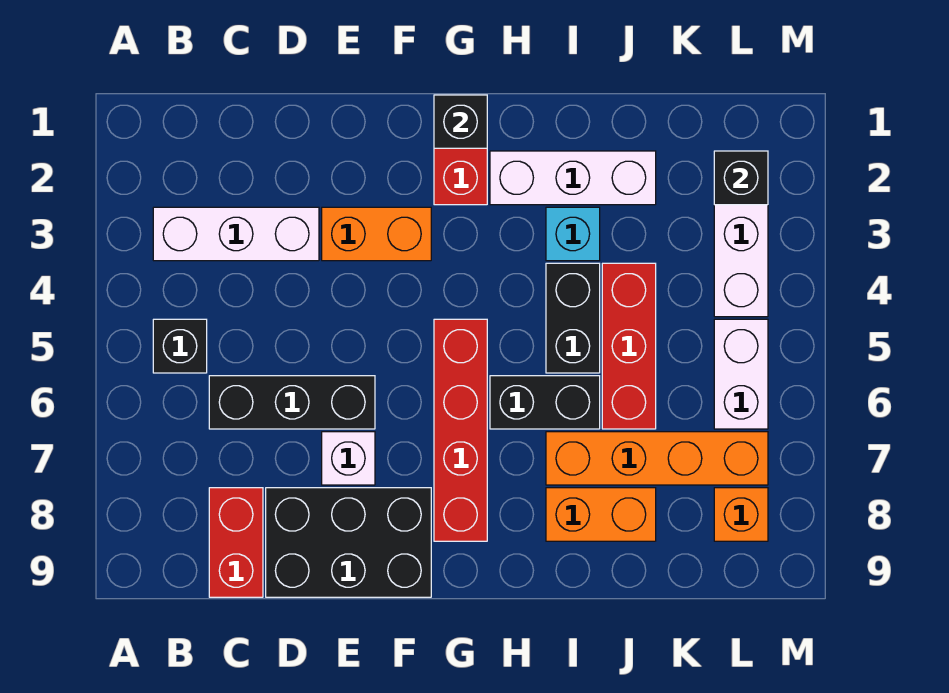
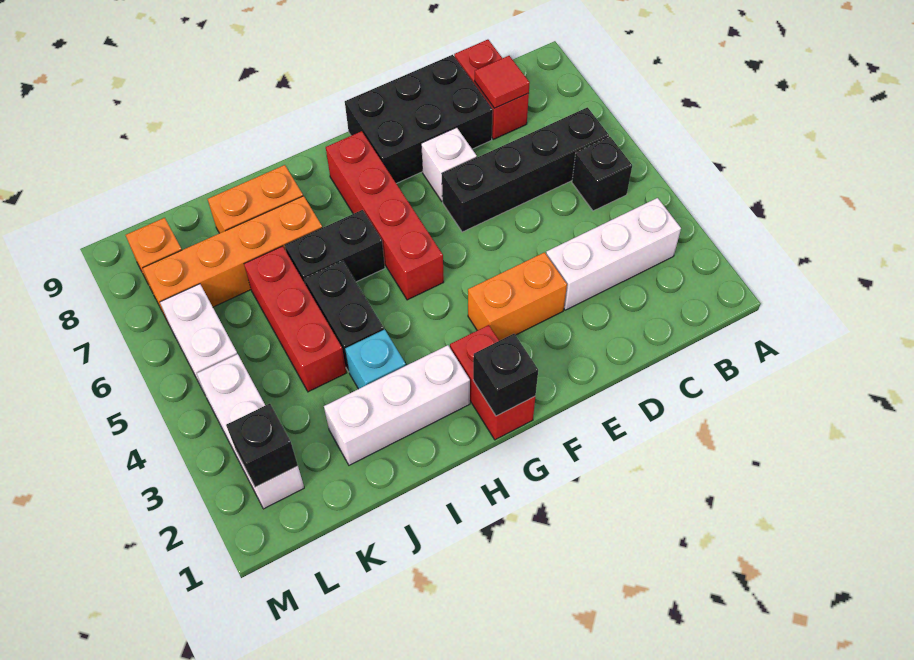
black 1x3 brick [209,376,375,429] -> black 1x4 brick [442,107,609,232]
none -> red 1x1 tile [475,56,530,108]

